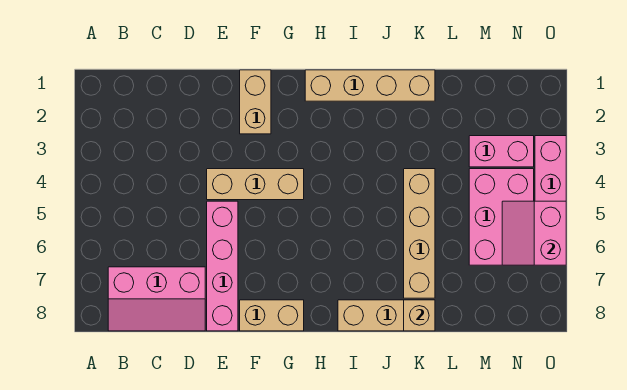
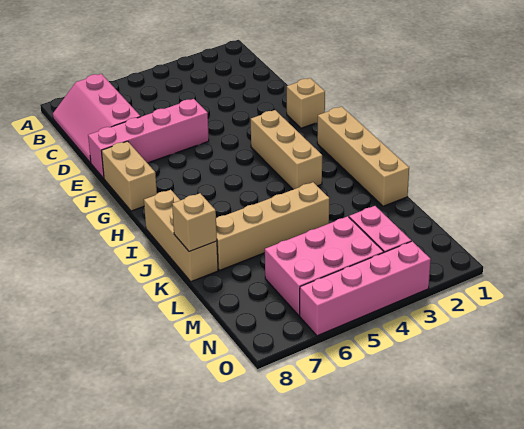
tan 1x3 brick [207,169,304,200] -> tan 1x3 brick moved to [251,110,322,189]
tan 1x2 brick [240,70,271,134] -> tan 1x1 brick [287,78,325,128]
pink 2x2 slope [502,201,566,265] -> none

